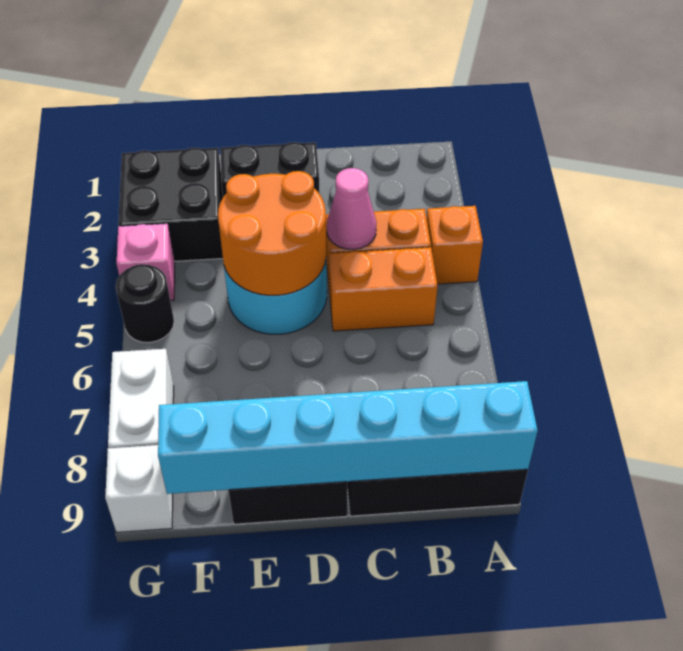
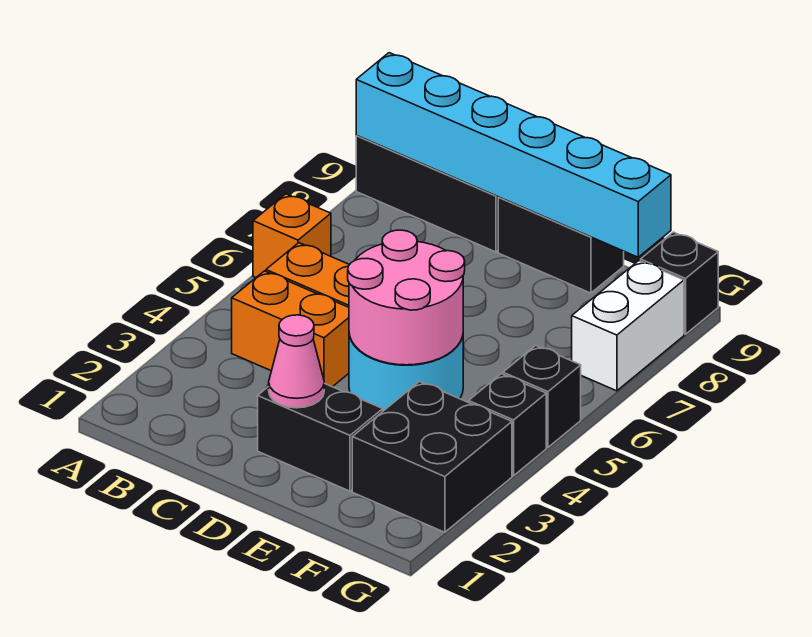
orange 1x1 brick [427,206,483,284] -> orange 1x1 brick moved to [253,194,331,278]
pink 1x1 cone [327,168,376,250] -> pink 1x1 cone moved to [269,315,324,408]
orange 2x2 round brick [218,171,326,295] -> pink 2x2 round brick [348,230,465,365]
pink 1x1 brick [117,224,175,300] -> black 1x1 brick [469,374,546,476]
black 1x1 round brick [116,264,174,343] -> black 1x1 brick [503,345,581,447]
white 1x1 brick [105,445,173,532] -> black 1x1 brick [641,232,718,334]

